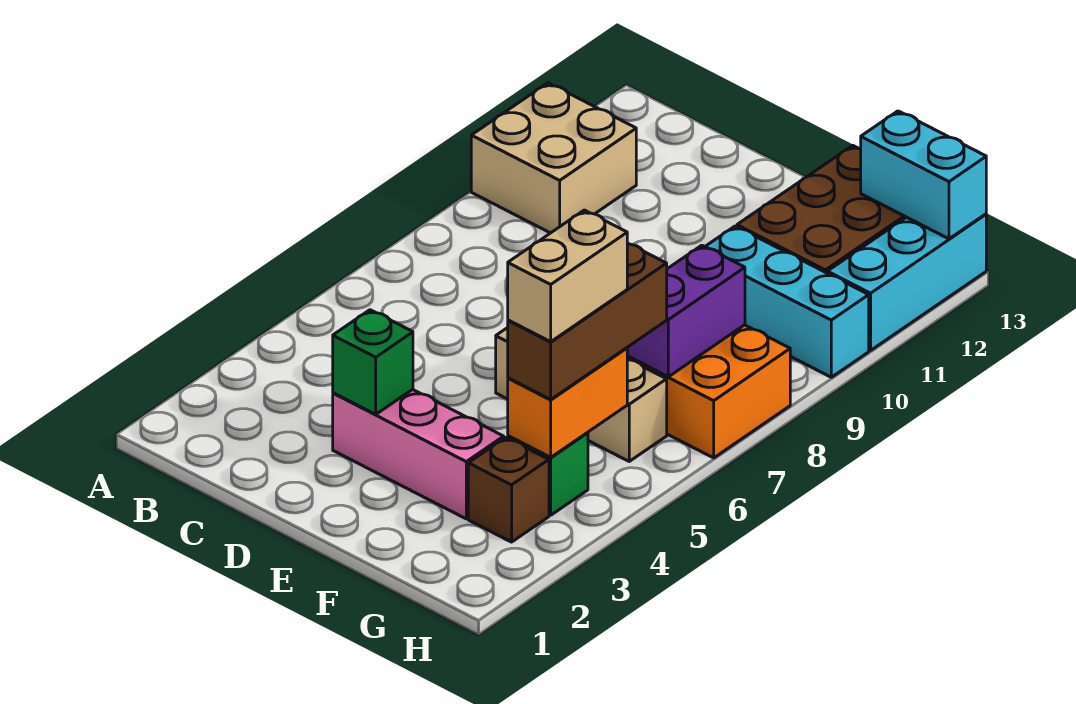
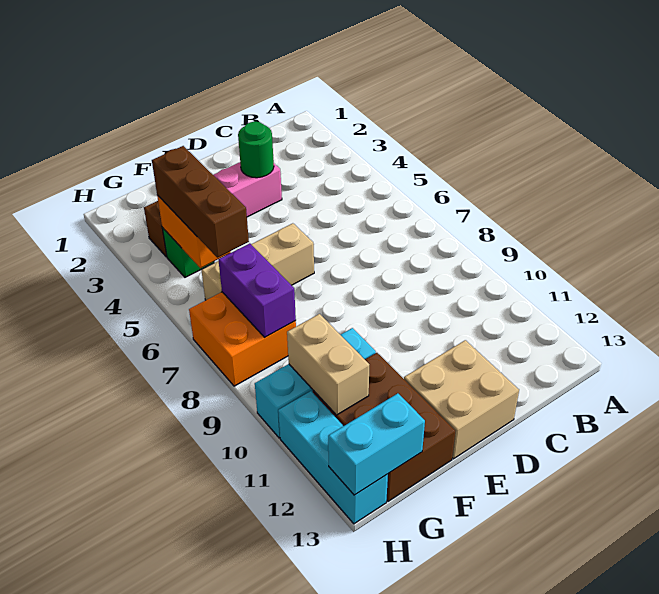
tan 2x2 brick [471,83,636,233] -> tan 2x2 brick moved to [404,340,519,459]
green 1x1 brick [333,310,413,414] -> green 1x1 round brick [238,122,274,178]
tan 1x2 brick [508,210,627,342] -> tan 1x2 brick moved to [287,314,369,415]

